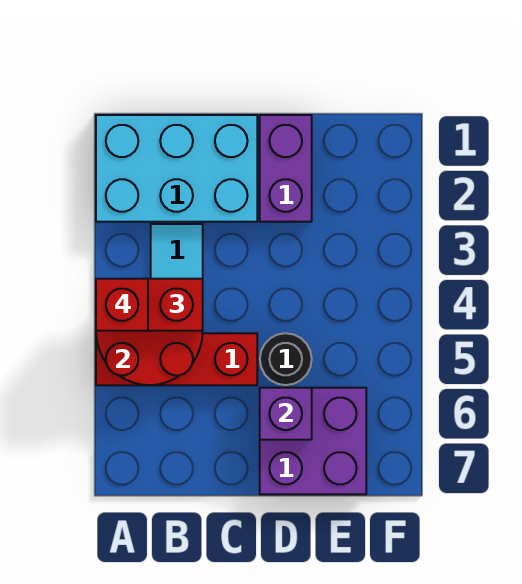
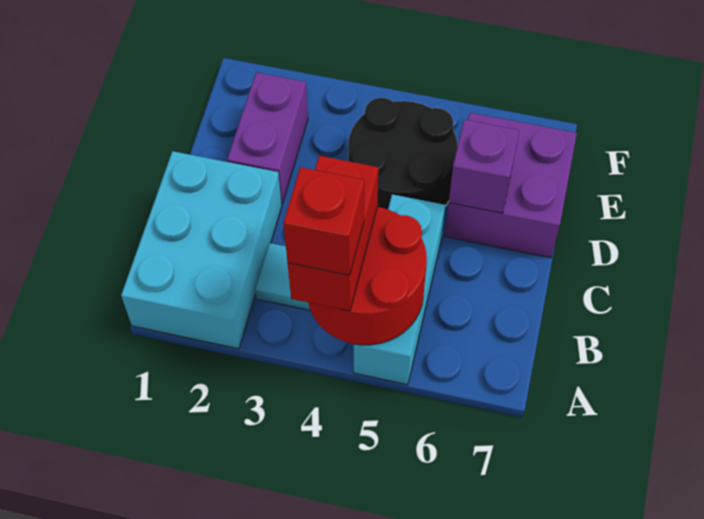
red 1x3 brick [96,333,257,385] -> cyan 1x3 brick [354,194,445,385]
purple 1x2 brick [260,115,312,222] -> purple 1x2 brick turned to [227,73,308,204]
black 1x1 round brick [260,333,312,385] -> black 2x2 round brick [348,98,458,209]

